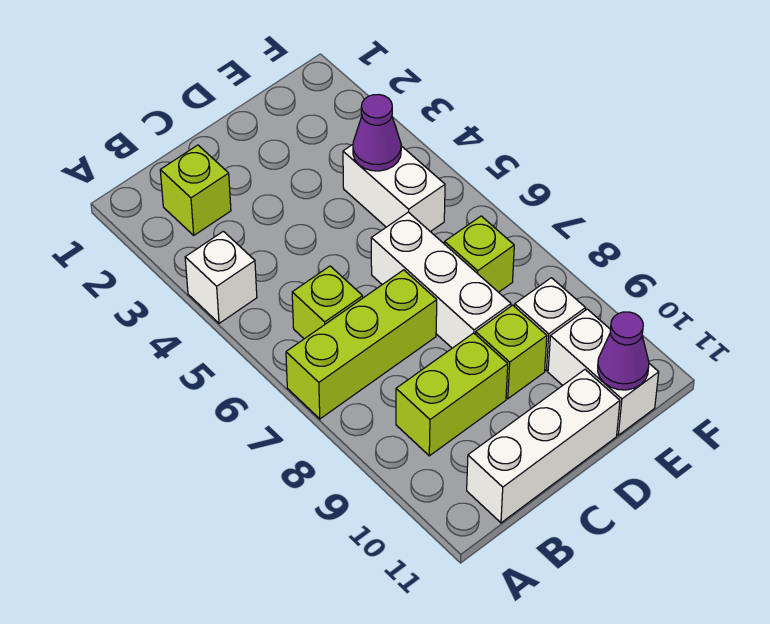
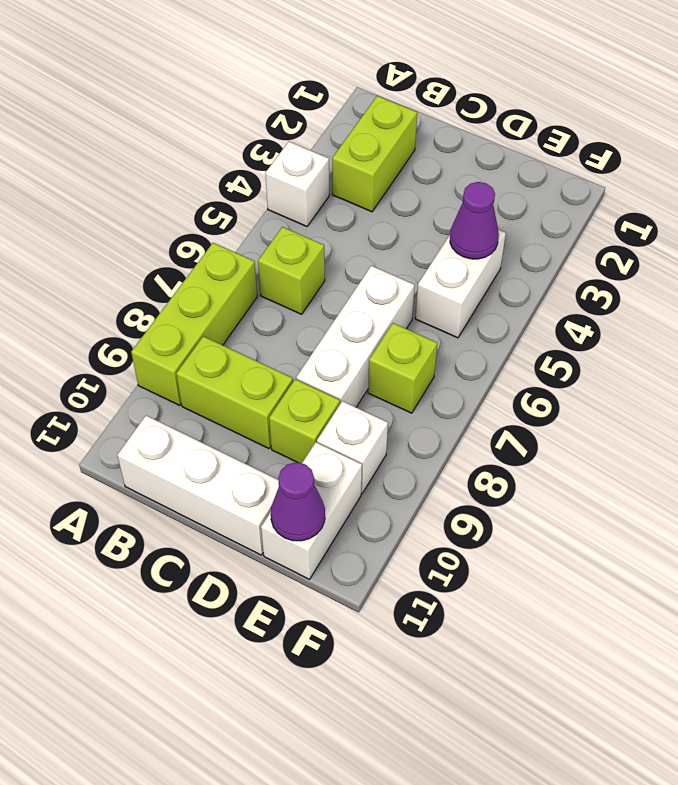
lime 1x3 brick [286,270,437,419] -> lime 1x3 brick turned to [131,243,257,405]
lime 1x1 brick [160,145,231,235] -> lime 1x2 brick [332,96,417,212]

